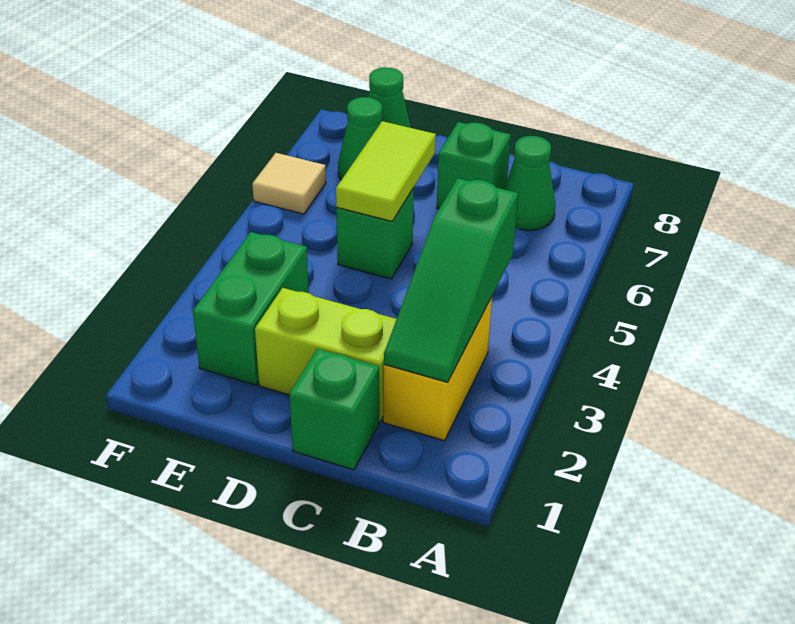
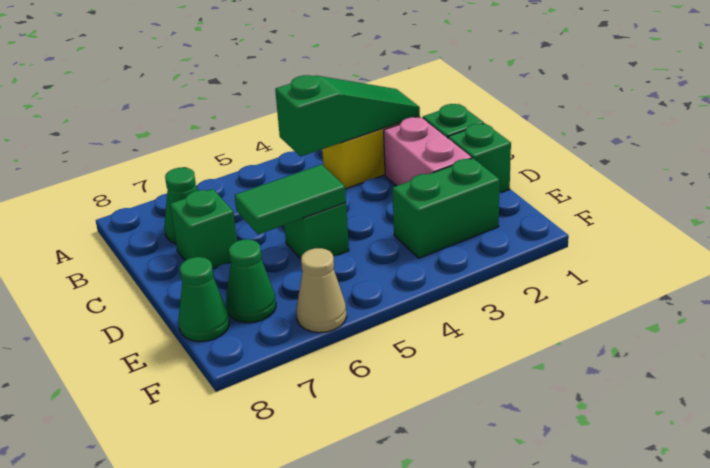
lime 1x2 brick [255,288,397,422] -> pink 1x2 brick [384,117,472,186]
none -> green 1x1 brick [448,123,511,193]
lime 1x2 tile [336,121,436,221] -> green 1x2 tile [235,164,346,234]
tan 1x1 tile [252,153,326,214] -> tan 1x1 cone [296,248,347,333]

